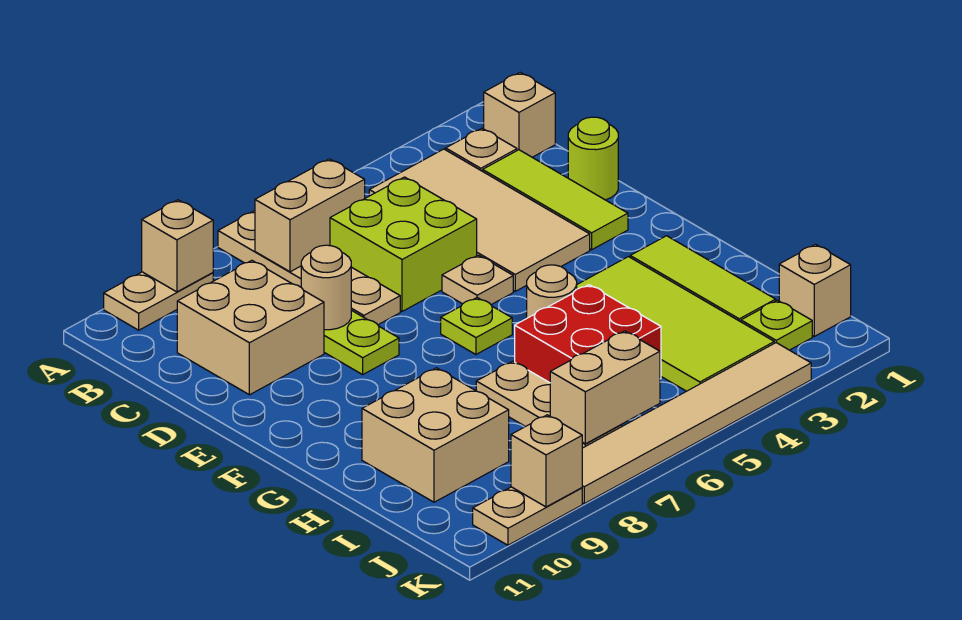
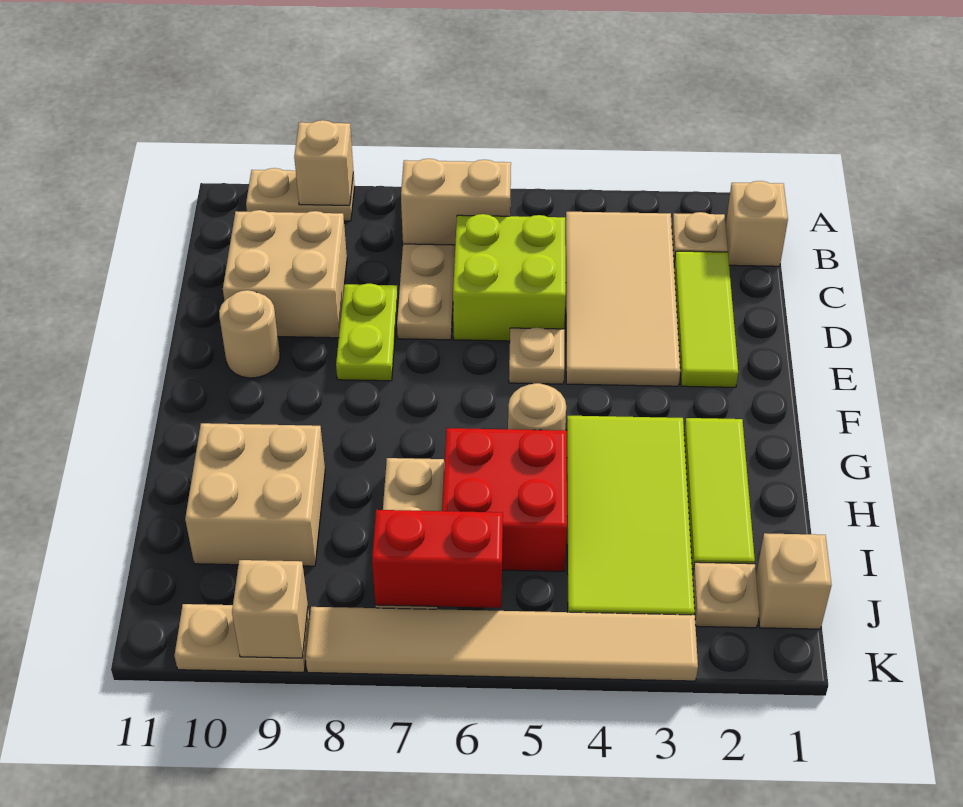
lime 1x1 round brick [568,117,618,200] -> none
tan 1x1 round brick [301,245,351,330] -> tan 1x1 round brick moved to [219,290,280,378]
lime 1x1 plate [441,298,512,354] -> none
lime 1x1 plate [741,300,812,350] -> tan 1x1 plate [693,562,759,628]
tan 1x2 brick [550,331,660,444] -> red 1x2 brick [372,510,503,608]

